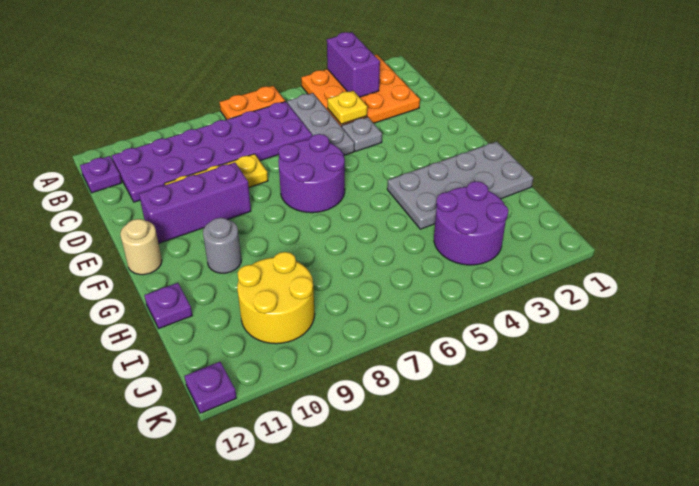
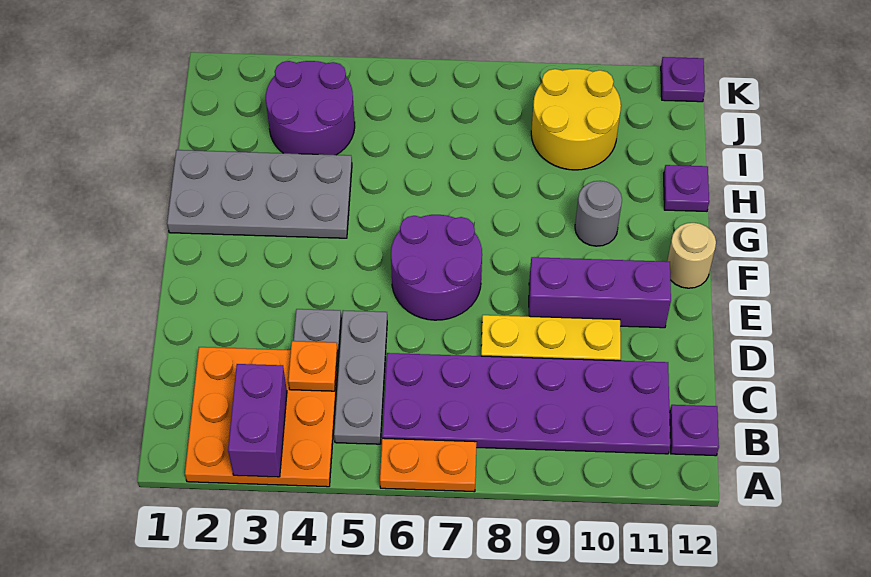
yellow 1x1 plate [328,91,367,124] -> orange 1x1 plate [288,341,338,391]

